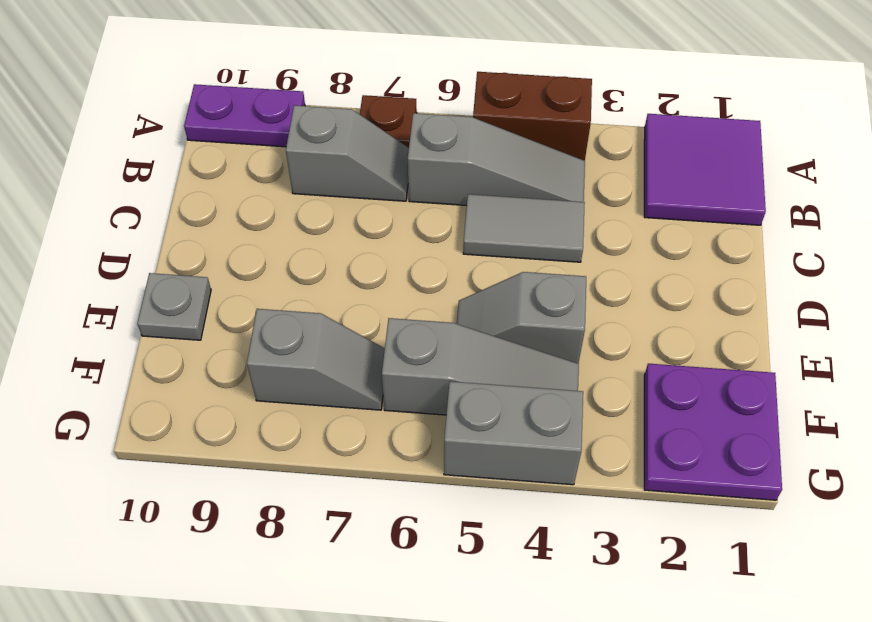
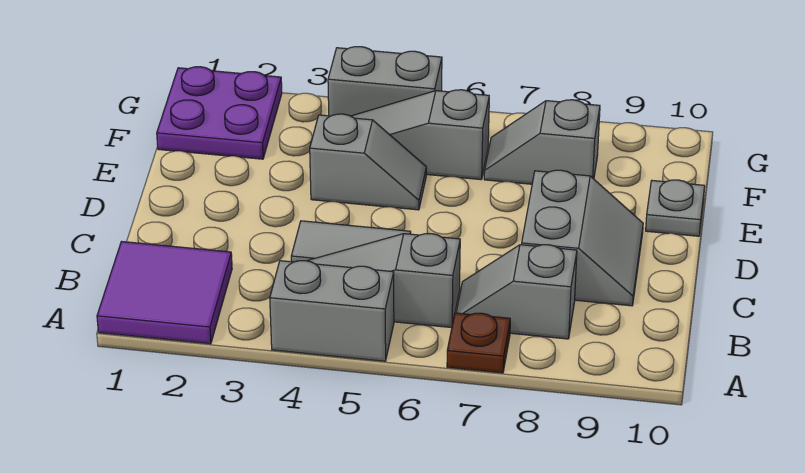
brown 1x2 brick [473,72,592,161] -> grey 1x2 brick [270,261,394,361]
purple 1x2 plate [184,84,305,147] -> none
none -> grey 2x2 slope [522,170,643,306]

